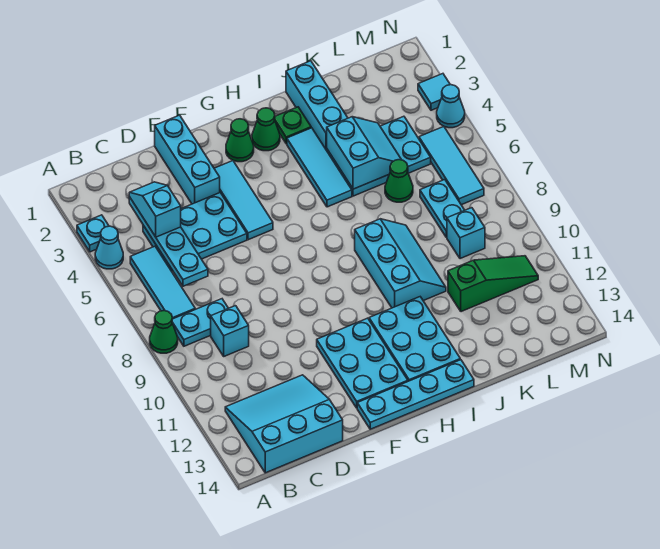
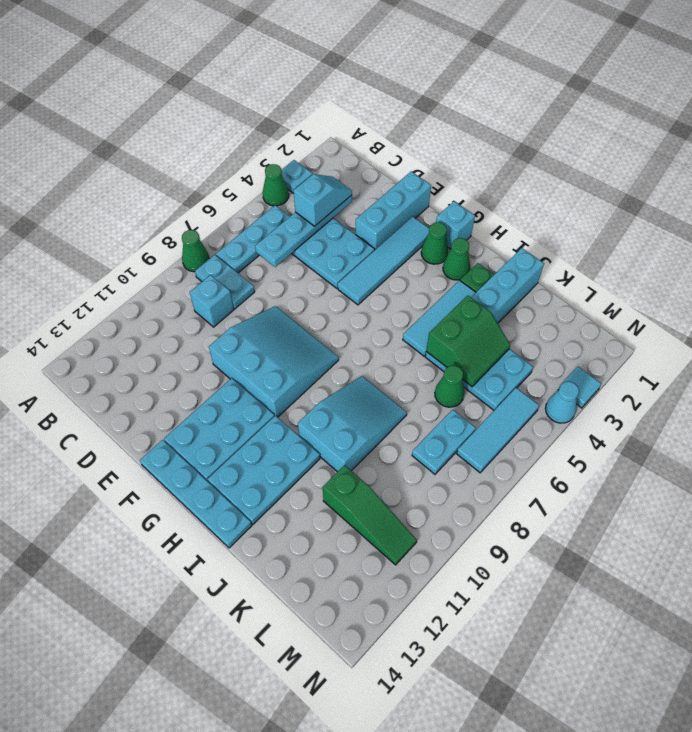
cyan 1x1 cone [95,226,123,269] -> green 1x1 cone [263,164,289,206]
cyan 1x3 tile [130,246,195,319] -> cyan 1x3 plate [216,205,290,273]
cyan 3x3 slope [225,375,343,473] -> cyan 3x3 slope moved to [209,306,339,417]
cyan 1x3 tile [214,161,273,240] -> cyan 1x4 tile [338,217,429,305]
cyan 2x3 slope [355,219,446,308] -> cyan 2x3 slope turned to [298,376,407,472]
cyan 2x2 slope [327,117,401,189] -> green 2x2 slope [426,295,510,387]
cyan 1x1 brick [447,208,485,259] -> cyan 1x1 brick moved to [436,201,475,249]

